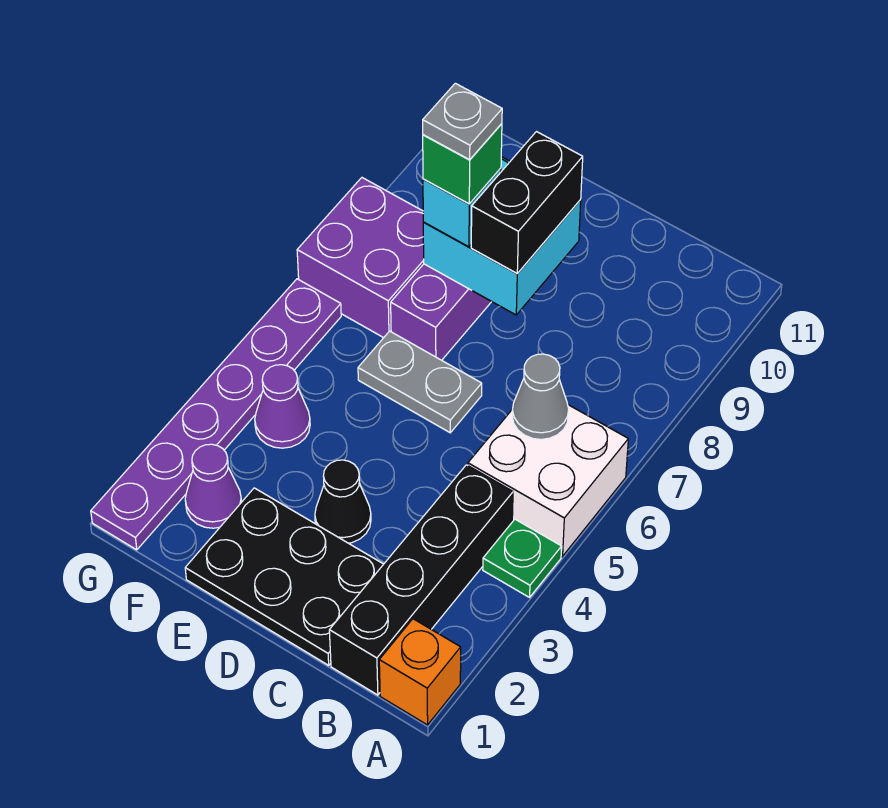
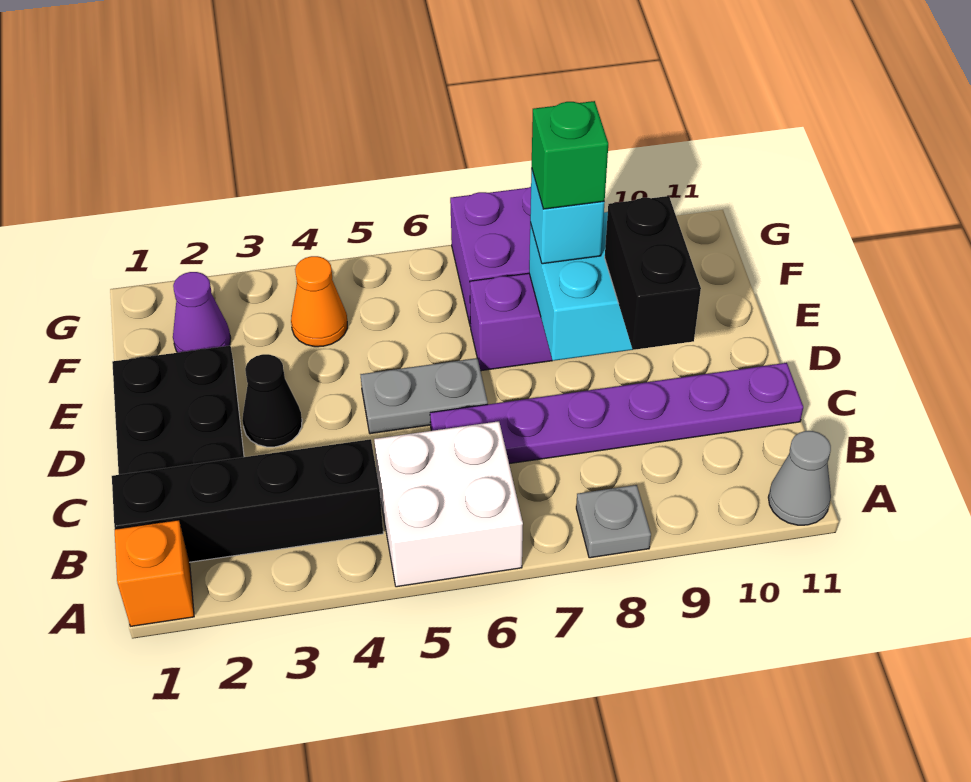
green 1x1 plate [483,519,562,597] -> none
grey 1x1 cone [512,354,569,439] -> grey 1x1 cone moved to [768,431,831,525]
grey 1x2 plate [358,331,482,433] -> grey 1x2 plate turned to [360,358,488,434]
black 1x2 brick [471,132,583,274] -> black 1x2 brick turned to [605,196,701,350]
grey 1x1 plate [423,83,502,160] -> grey 1x1 plate moved to [576,485,651,558]
purple 1x1 cone [255,365,310,448] -> orange 1x1 cone [291,256,347,347]
purple 1x6 plate [91,279,341,550] -> purple 1x6 plate moved to [430,363,803,464]

